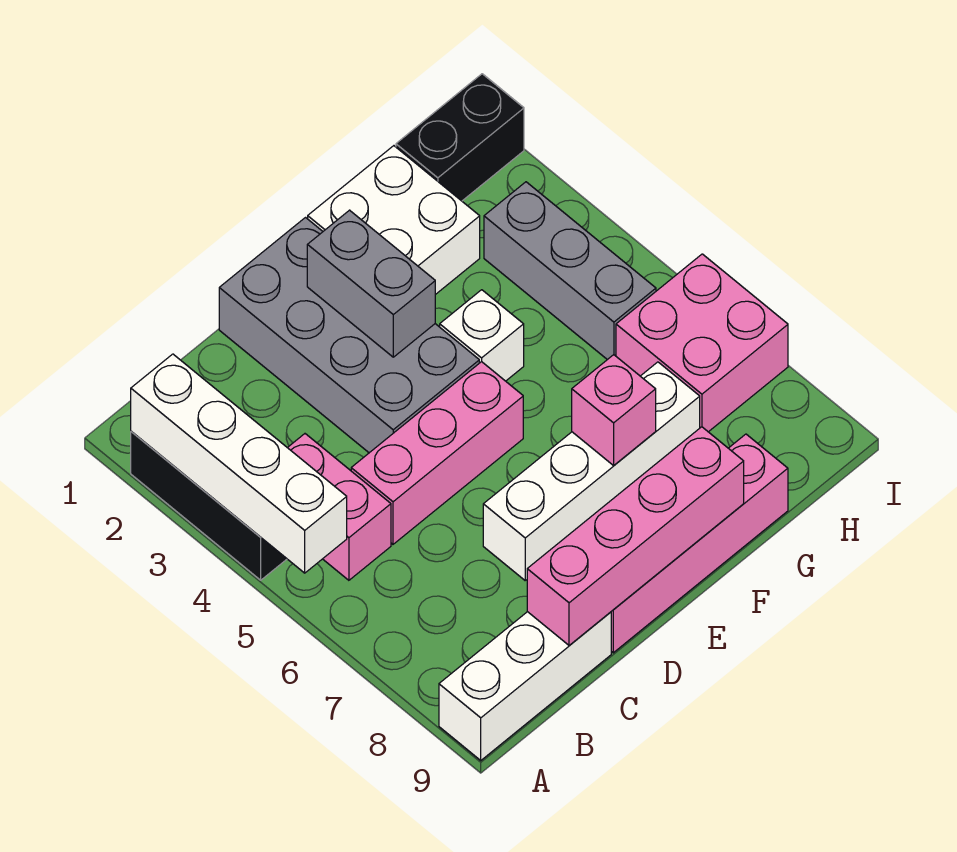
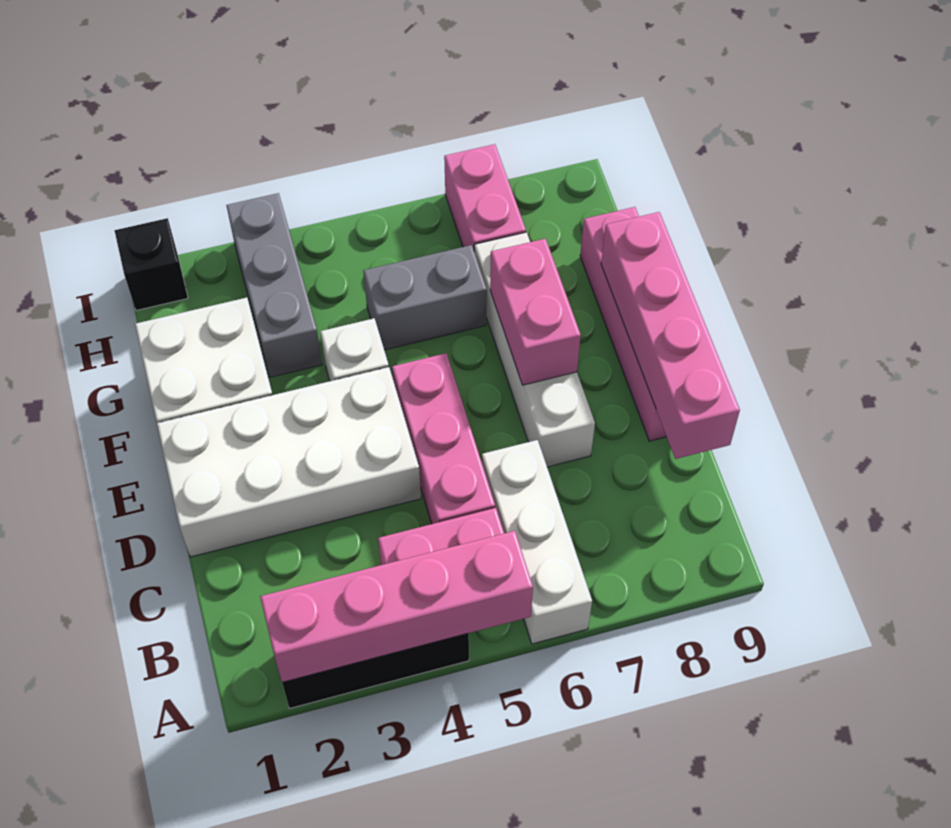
white 1x4 brick [131,354,347,573] -> pink 1x4 brick [260,531,533,682]
white 1x3 brick [439,612,611,760] -> white 1x3 brick moved to [482,440,592,644]
grey 2x4 brick [219,218,479,453] -> white 2x4 brick [157,367,421,557]
grey 1x2 brick [307,210,435,357] -> grey 1x2 brick moved to [363,245,487,350]
pink 1x1 brick [572,355,656,465] -> pink 1x2 brick [490,239,581,385]
black 1x2 brick [396,74,524,201] -> black 1x1 brick [115,218,188,311]
grey 1x3 brick [484,182,656,360] -> grey 1x3 brick turned to [226,193,322,377]
pink 2x2 brick [616,254,788,432] -> pink 1x2 brick [444,144,526,250]

